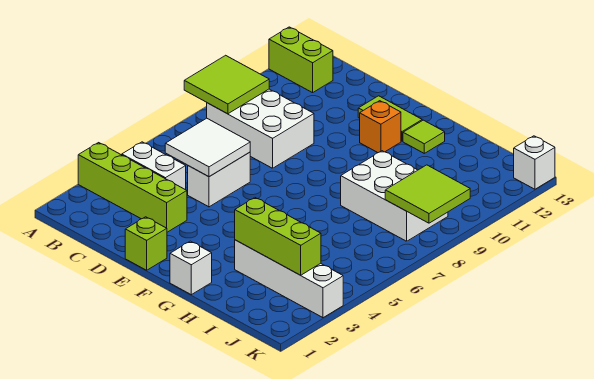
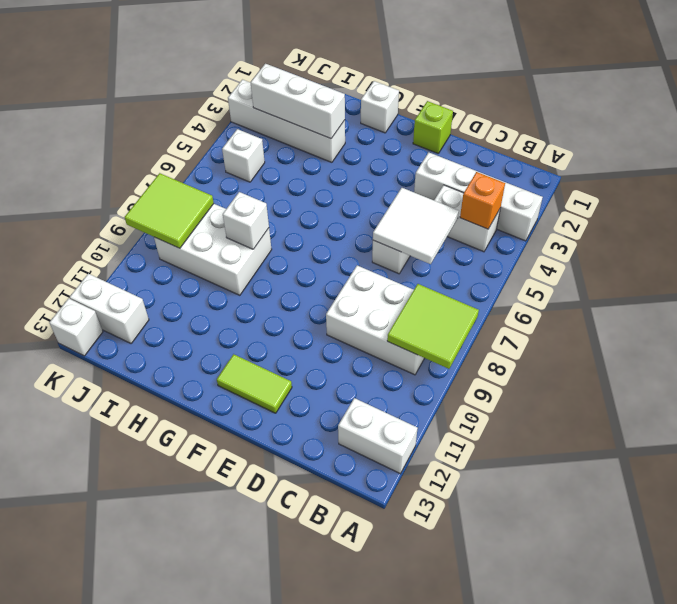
lime 1x4 brick [78,143,187,232] -> white 1x4 brick [414,152,543,241]
lime 1x2 brick [269,27,333,93] -> white 1x2 brick [338,398,418,474]
orange 1x1 brick [360,101,401,153] -> orange 1x1 brick moved to [460,172,505,229]
lime 1x1 tile [403,120,445,153] -> none
lime 1x3 brick [235,198,321,275] -> white 1x3 brick [250,64,345,139]
none -> white 1x1 brick [223,192,269,249]
none -> white 1x1 brick [222,129,265,182]
none -> white 1x2 brick [70,274,149,344]

